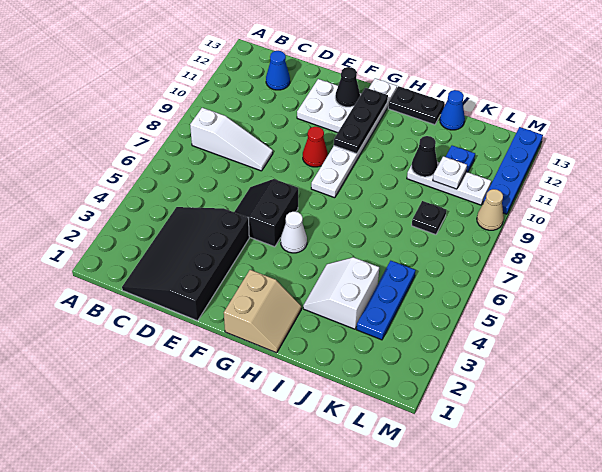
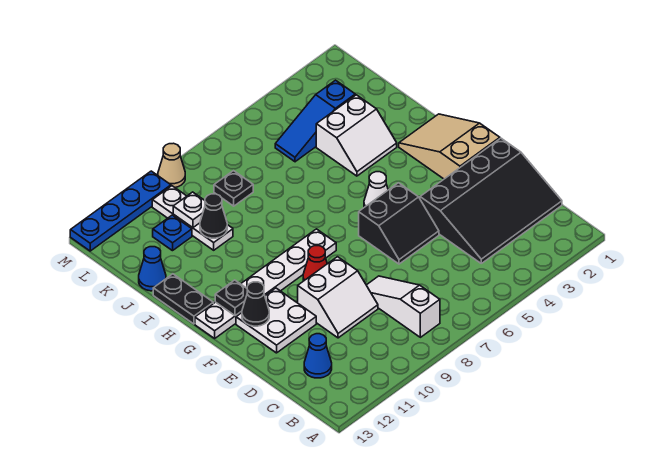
none -> white 2x2 slope [298,257,378,338]
tan 2x2 slope [224,270,301,353] -> tan 2x3 slope [399,114,500,179]
black 1x3 plate [334,88,388,154] -> black 1x1 plate [215,280,247,316]
blue 1x3 plate [356,261,416,340] -> blue 1x3 slope [275,80,355,162]

